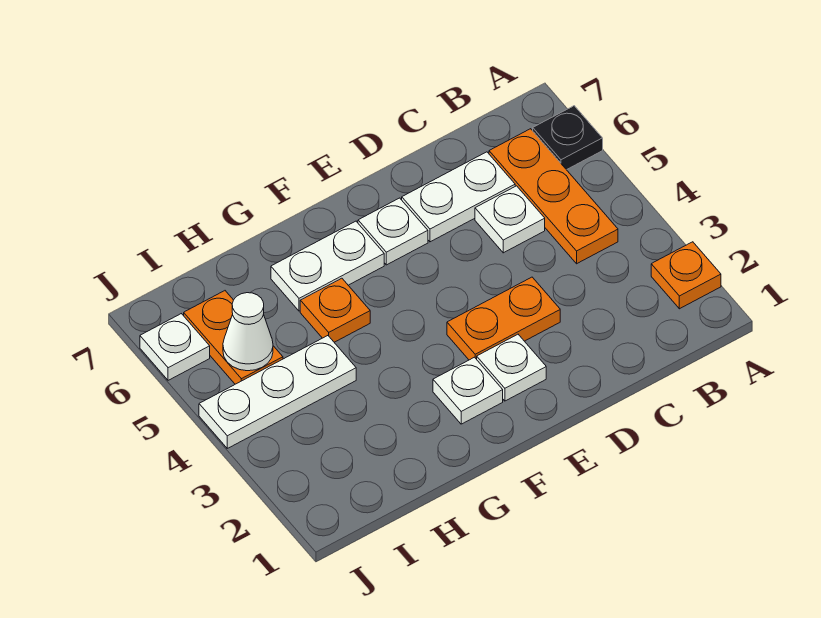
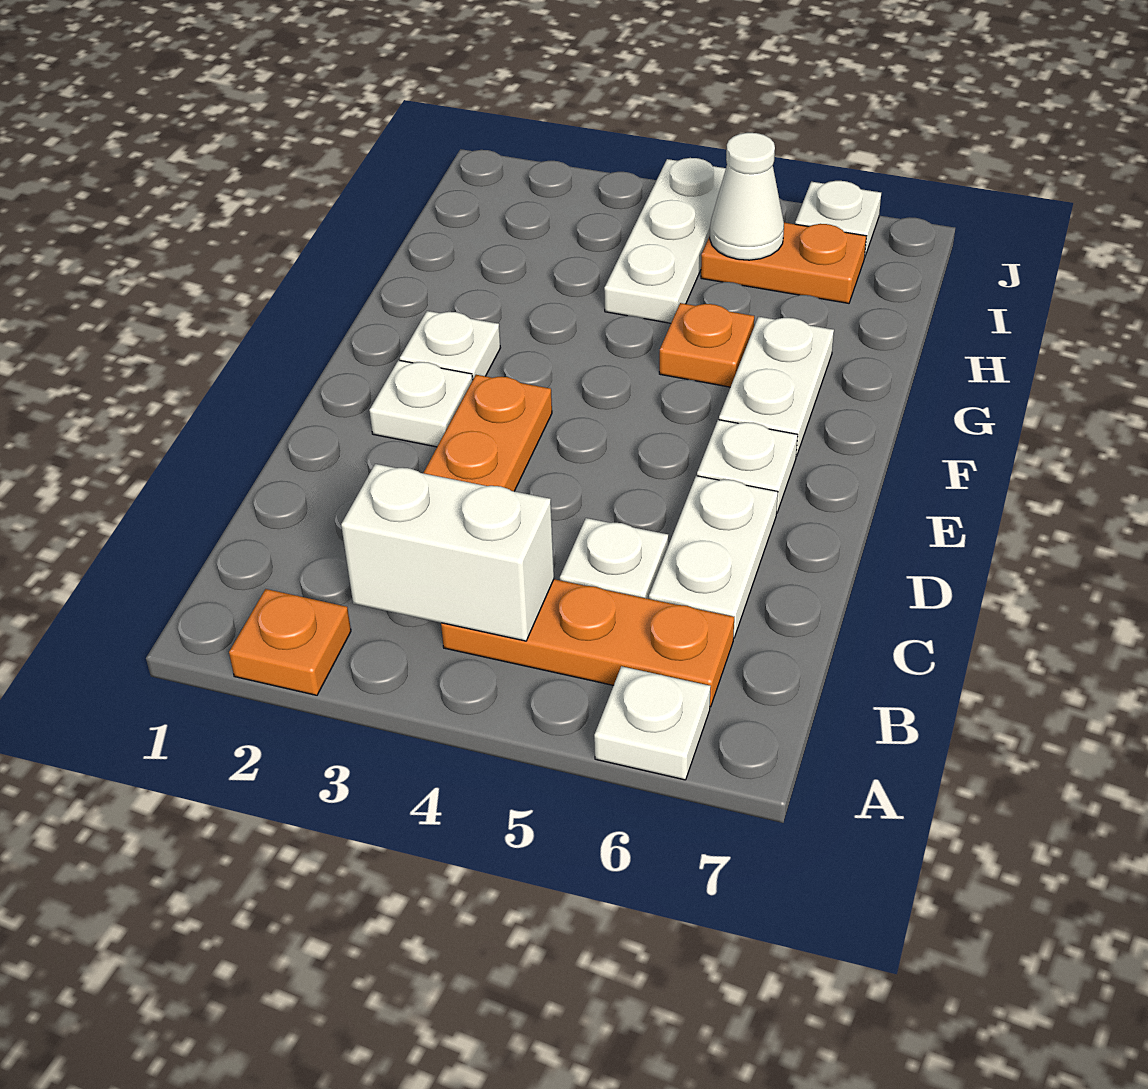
black 1x1 plate [533,106,603,170] -> white 1x1 plate [594,666,711,780]
none -> white 1x2 brick [341,464,554,641]

